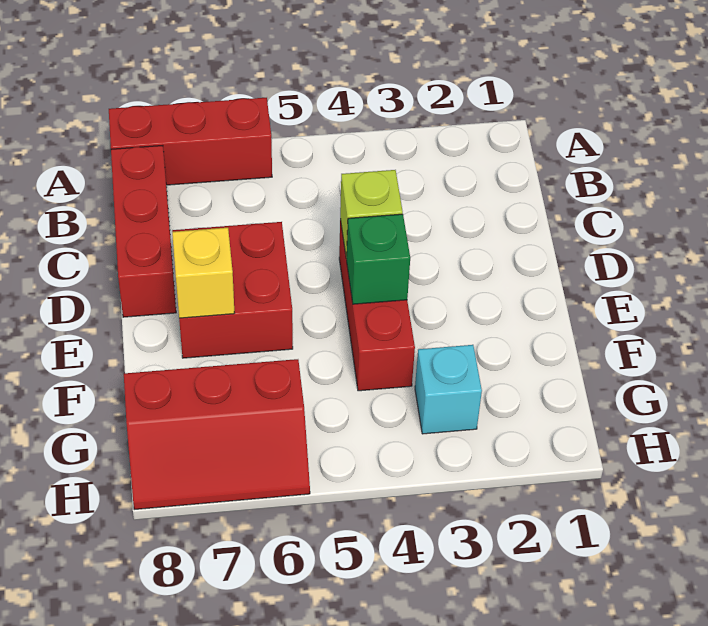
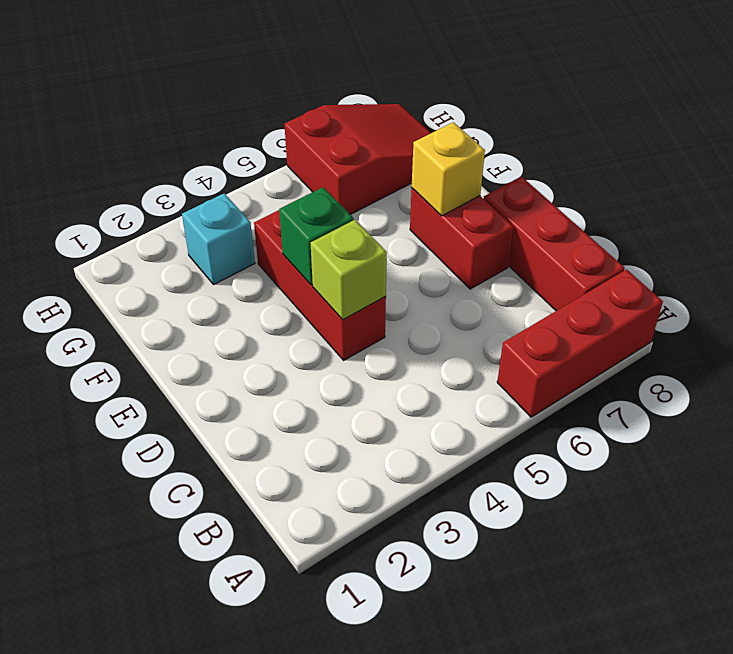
red 2x2 brick [172,222,293,358] -> red 1x2 brick [410,188,513,289]
red 2x3 slope [124,359,310,509] -> red 2x3 slope turned to [284,104,431,215]

